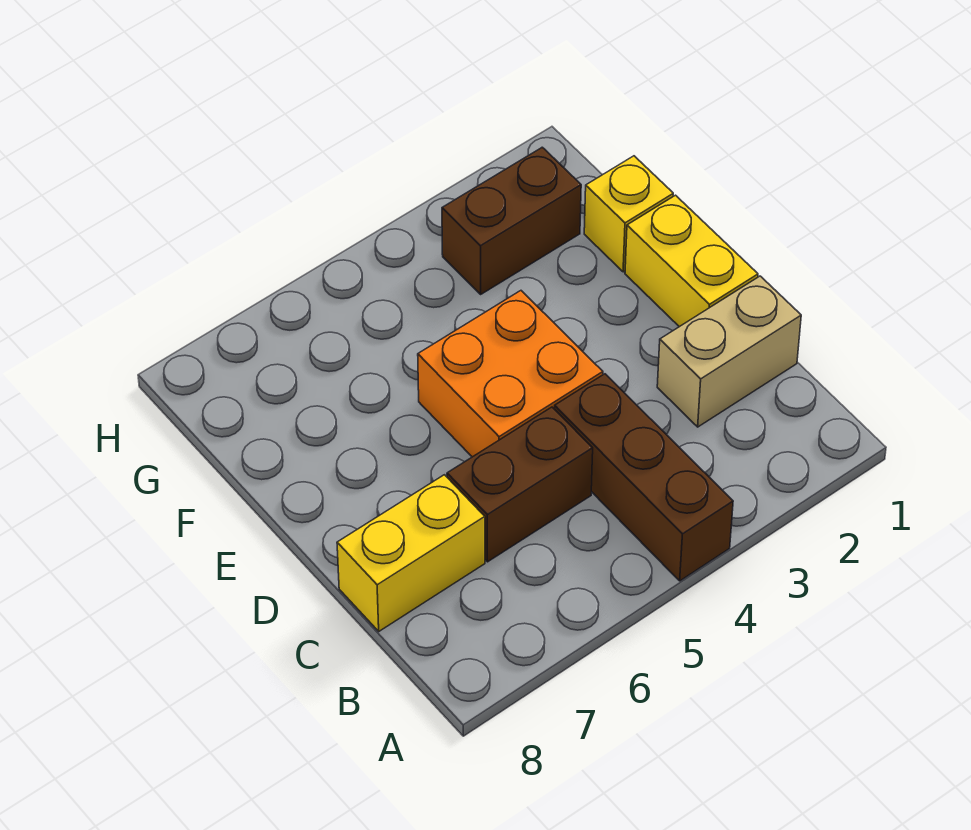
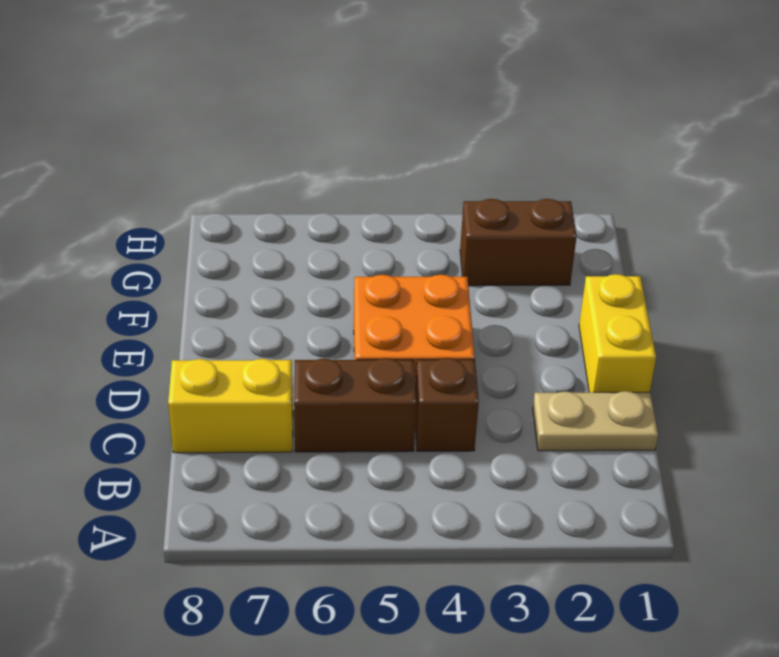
brown 1x3 brick [555,374,733,581] -> brown 1x1 brick [415,358,479,451]
tan 1x2 brick [657,276,801,427] -> tan 1x2 plate [533,391,658,451]
yellow 1x1 brick [584,156,673,272] -> none

